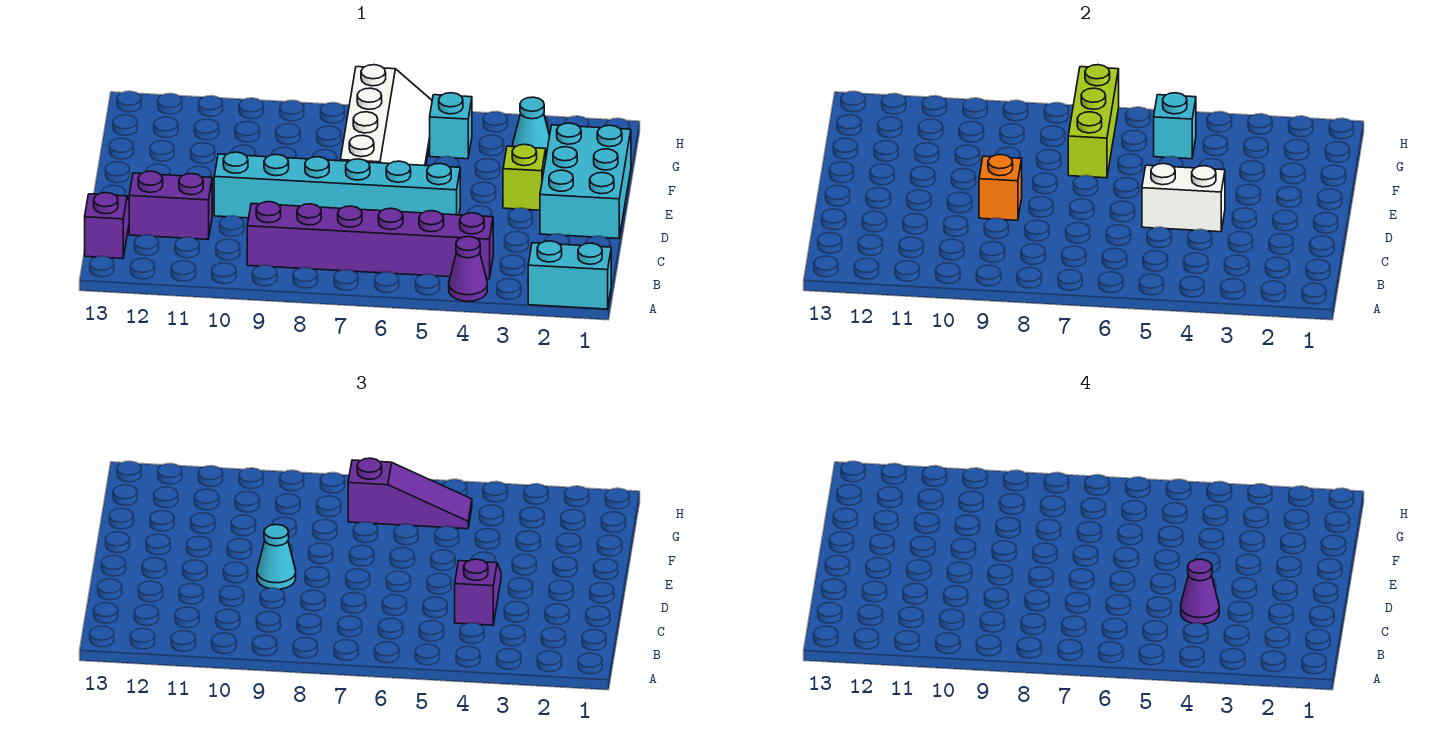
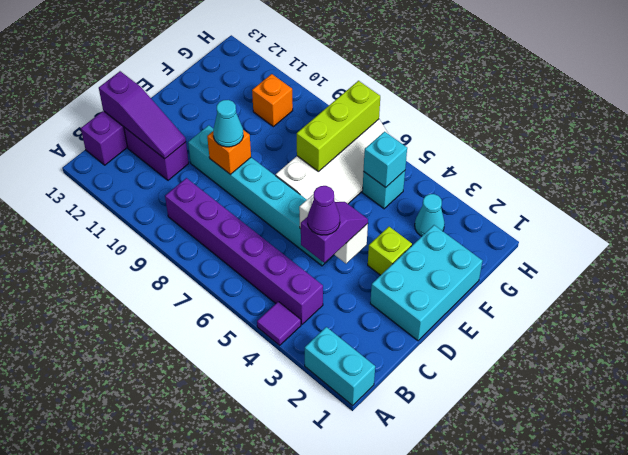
purple 1x1 cone [449,236,487,301] -> purple 1x1 tile [257,302,301,345]
purple 1x3 slope [348,458,472,529] -> purple 1x3 slope moved to [99,71,186,159]
none -> orange 1x1 brick [252,74,293,127]

